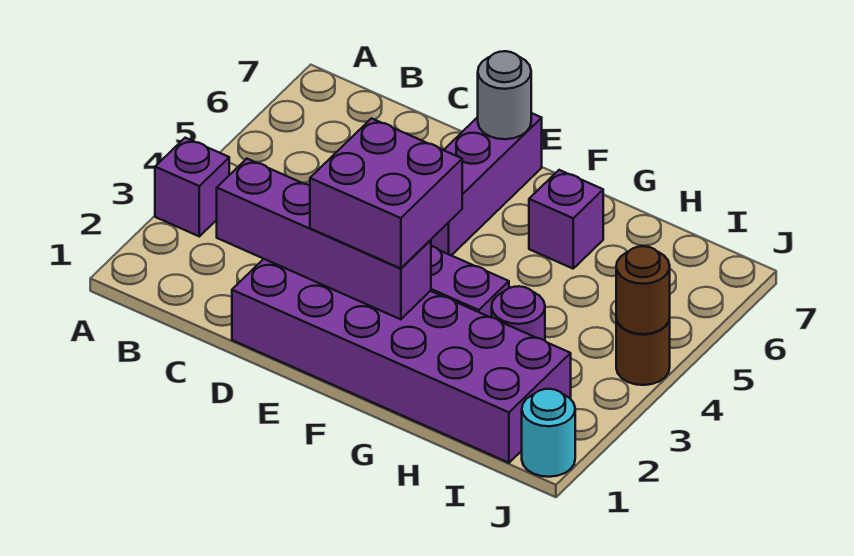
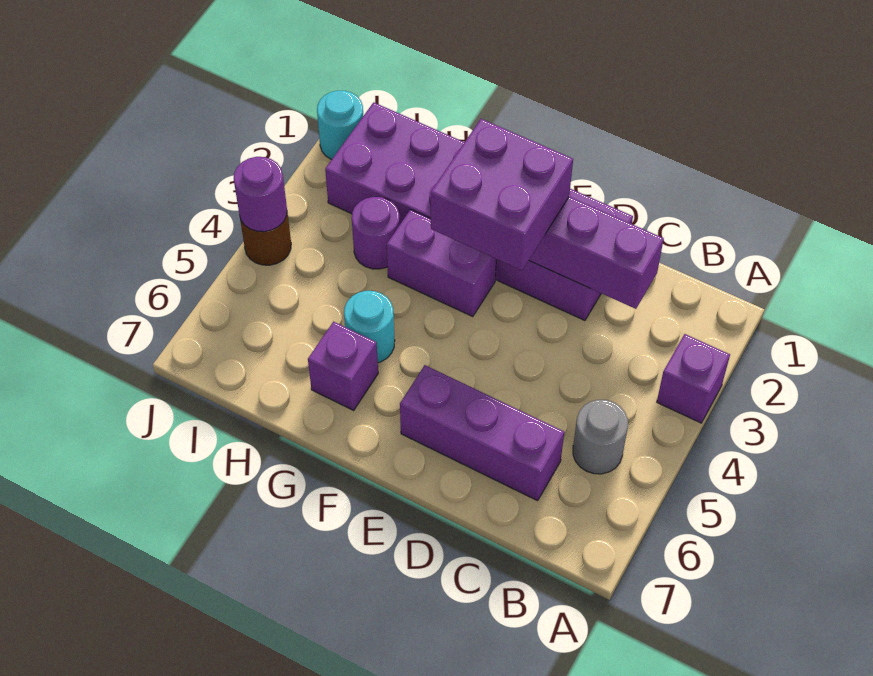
purple 1x3 brick [431,113,542,255] -> purple 1x3 brick turned to [400,365,564,501]
grey 1x1 round brick [478,51,531,139] -> grey 1x1 round brick moved to [573,400,628,474]
none -> cyan 1x1 round brick [344,291,395,363]
brown 1x1 round brick [616,246,670,334] -> purple 1x1 round brick [234,157,287,232]

